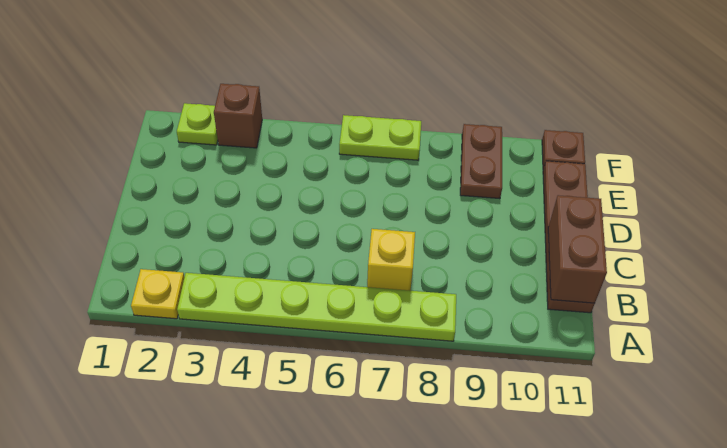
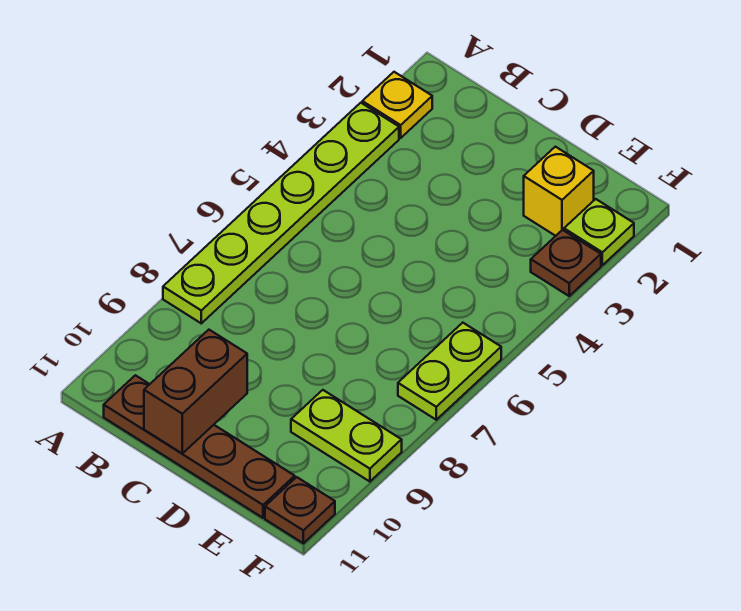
yellow 1x1 brick [367,229,415,291] -> yellow 1x1 brick moved to [524,147,594,236]
brown 1x2 brick [548,195,607,303] -> brown 1x2 brick turned to [144,330,247,453]
brown 1x2 plate [460,124,502,199] -> lime 1x2 plate [291,390,402,482]
brown 1x1 brick [214,84,262,148] -> brown 1x1 plate [531,230,601,296]

